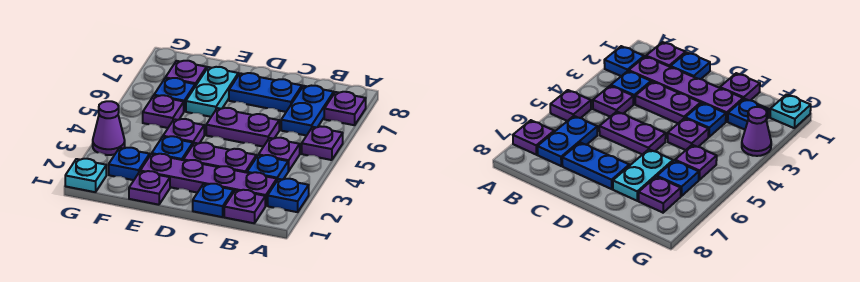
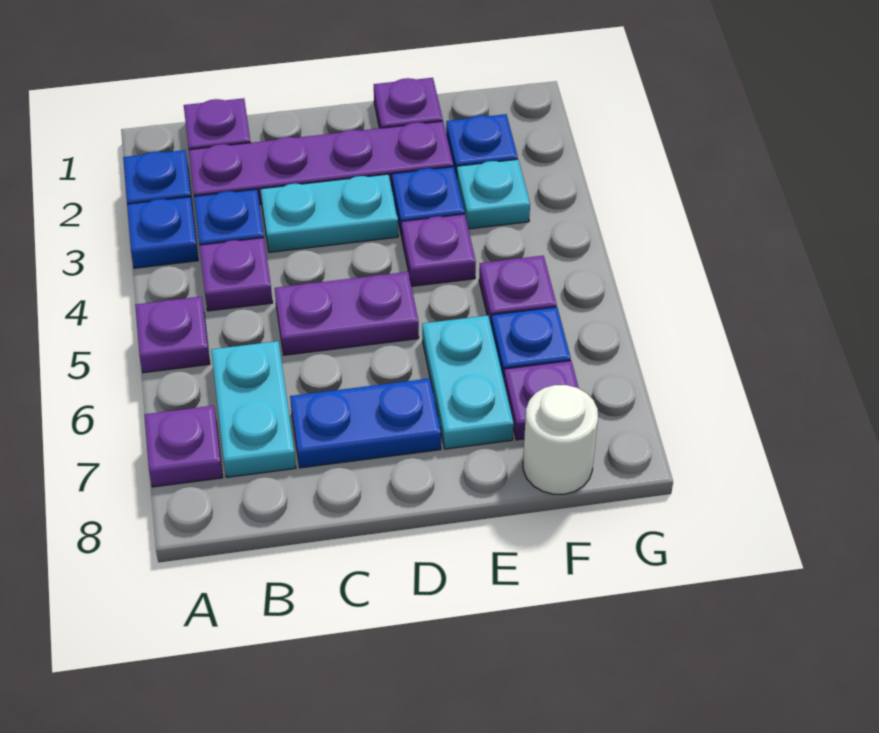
blue 1x2 plate [281,86,334,136] -> cyan 1x2 plate [211,341,296,477]
blue 1x1 plate [193,184,234,217] -> blue 1x1 plate moved to [127,197,198,268]
purple 1x2 plate [184,143,256,173] -> cyan 1x2 plate [260,174,398,252]
none -> white 1x1 round brick [523,385,598,494]
cyan 1x1 plate [65,159,106,192] -> cyan 1x1 plate moved to [457,159,530,229]
purple 1x1 cone [93,101,125,155] -> none

